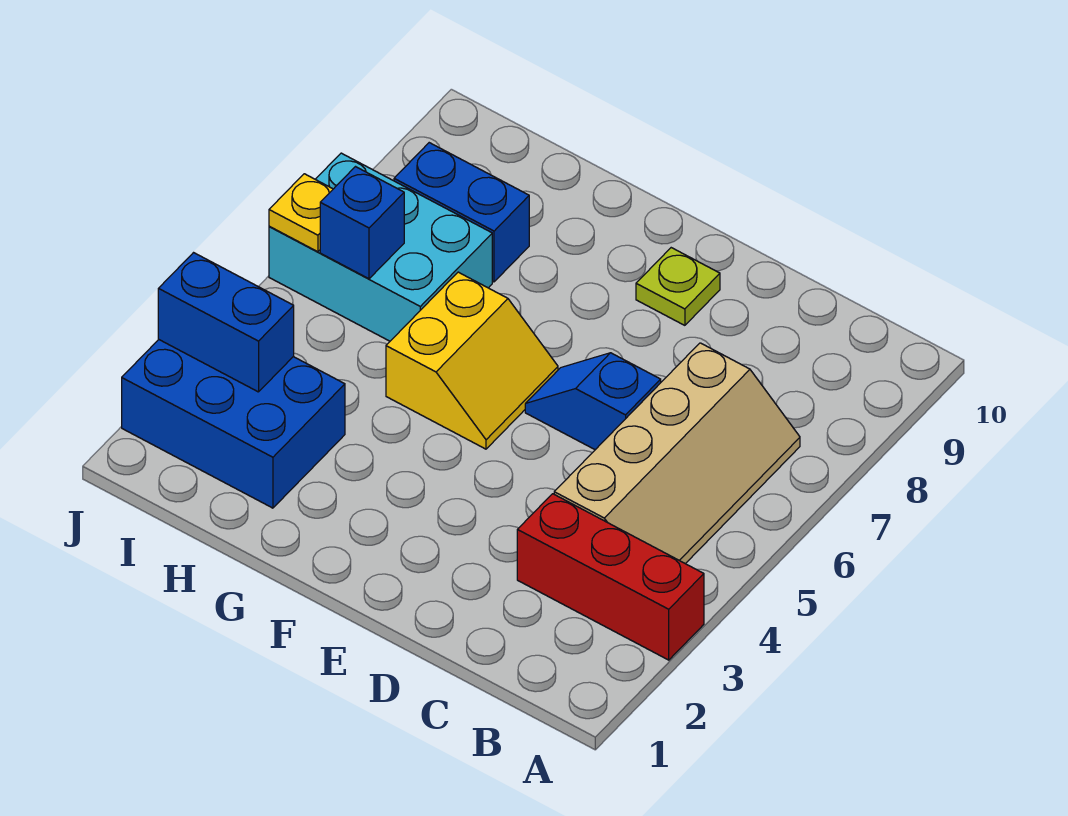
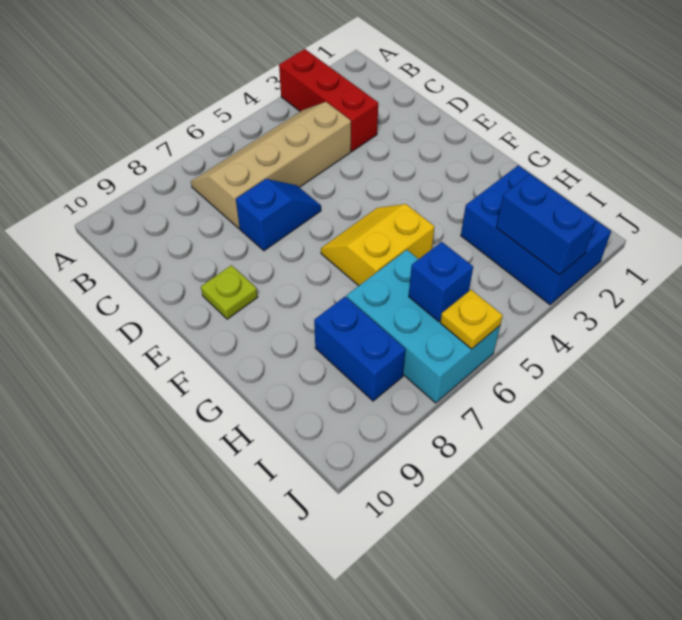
blue 1x2 slope [525,353,661,450] -> blue 1x2 slope turned to [236,179,321,251]

